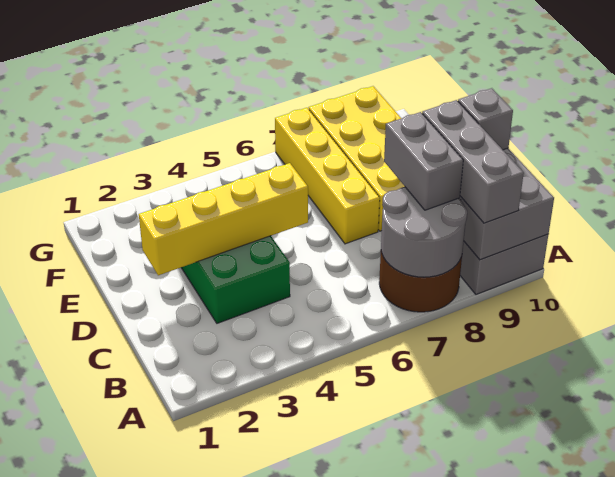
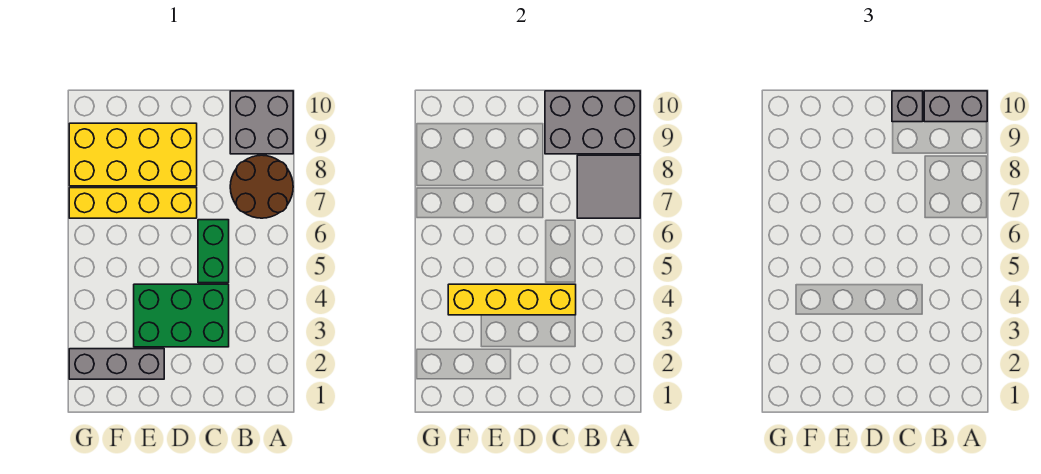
grey 2x2 round brick [381,187,467,277] -> grey 2x2 tile [577,155,640,218]
grey 1x3 brick [422,100,524,223] -> grey 1x3 brick moved to [69,349,164,379]
grey 1x2 brick [384,112,463,210] -> grey 1x2 brick moved to [924,91,987,122]
none -> green 1x2 brick [198,220,229,283]
yellow 1x4 brick [139,163,308,275] -> yellow 1x4 brick turned to [448,284,576,315]

